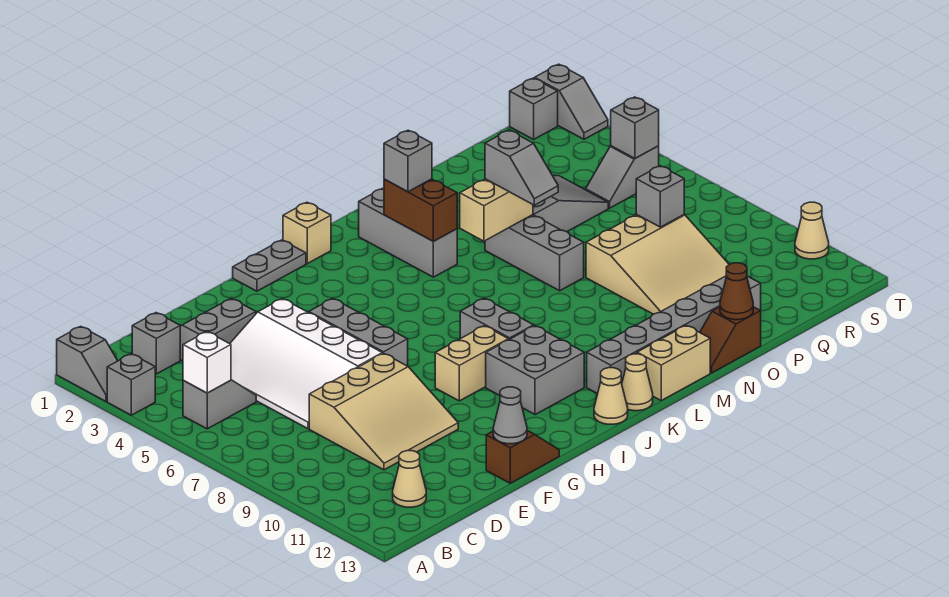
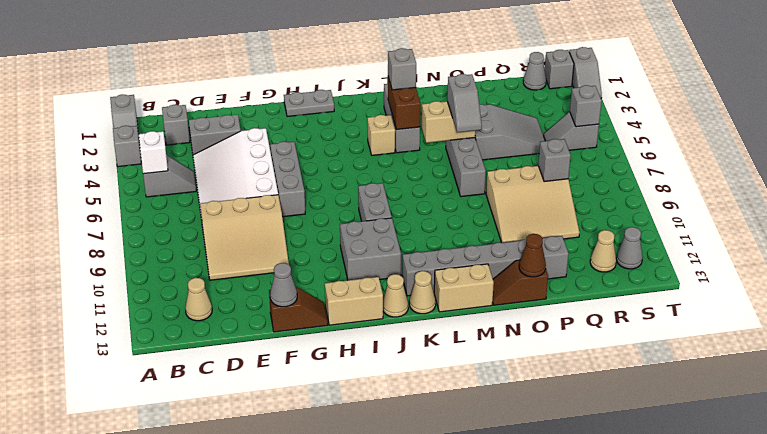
tan 1x2 brick [435,326,508,401] -> tan 1x2 brick moved to [325,277,383,325]
tan 1x1 brick [283,202,331,264] -> tan 1x1 brick moved to [367,115,395,155]
none -> grey 1x1 cone [523,52,546,90]
none -> grey 1x1 cone [616,227,643,269]
tan 1x1 cone [795,202,829,259] -> tan 1x1 cone moved to [590,230,616,272]

